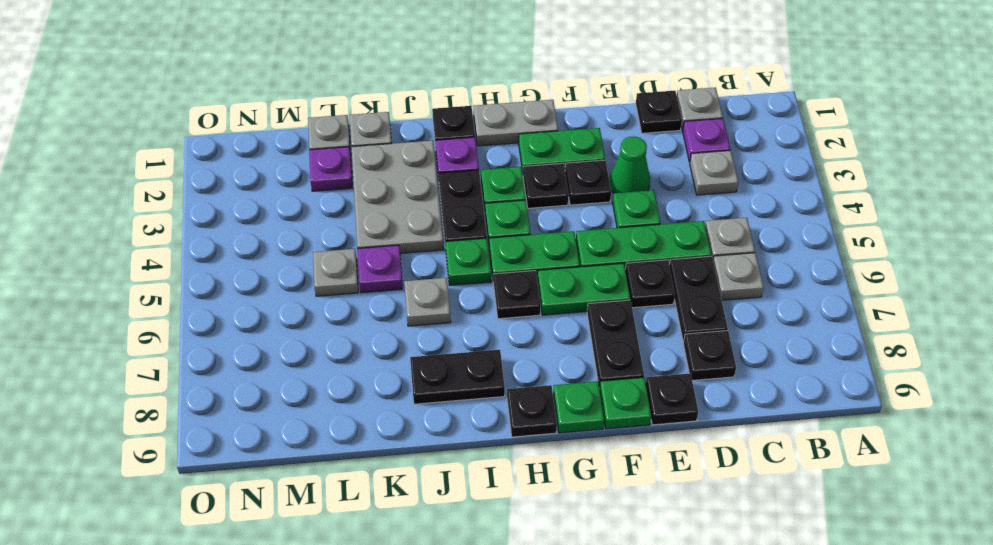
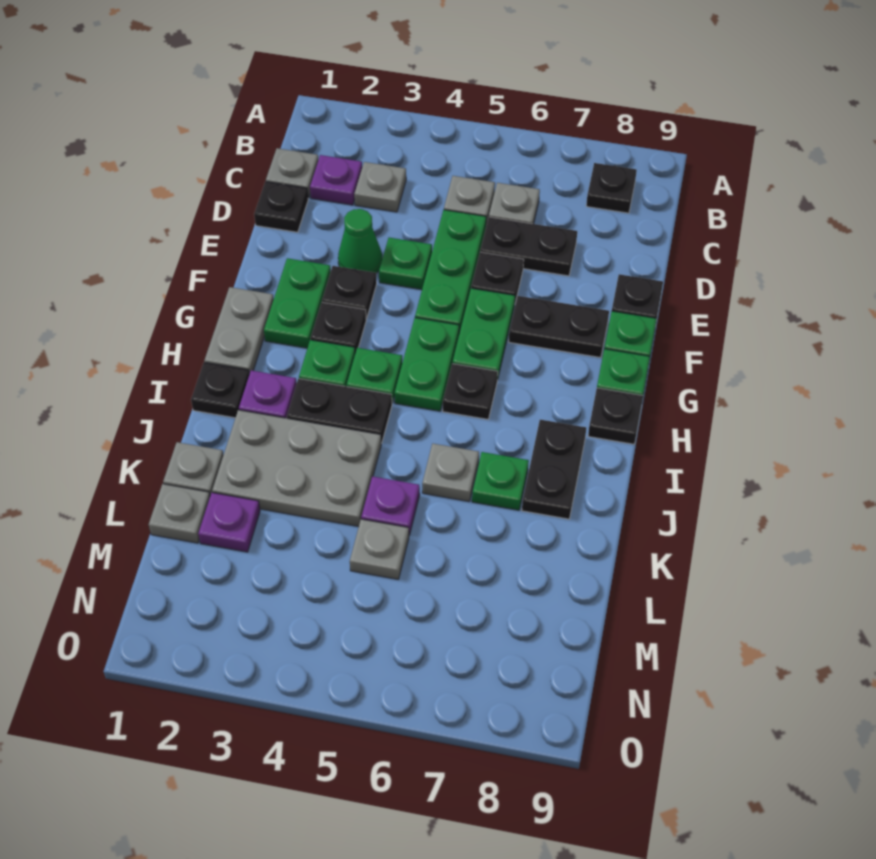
black 1x1 plate [683,331,736,381] -> black 1x1 plate moved to [586,163,637,213]
green 1x1 plate [445,238,491,286] -> green 1x1 plate moved to [472,452,529,510]

